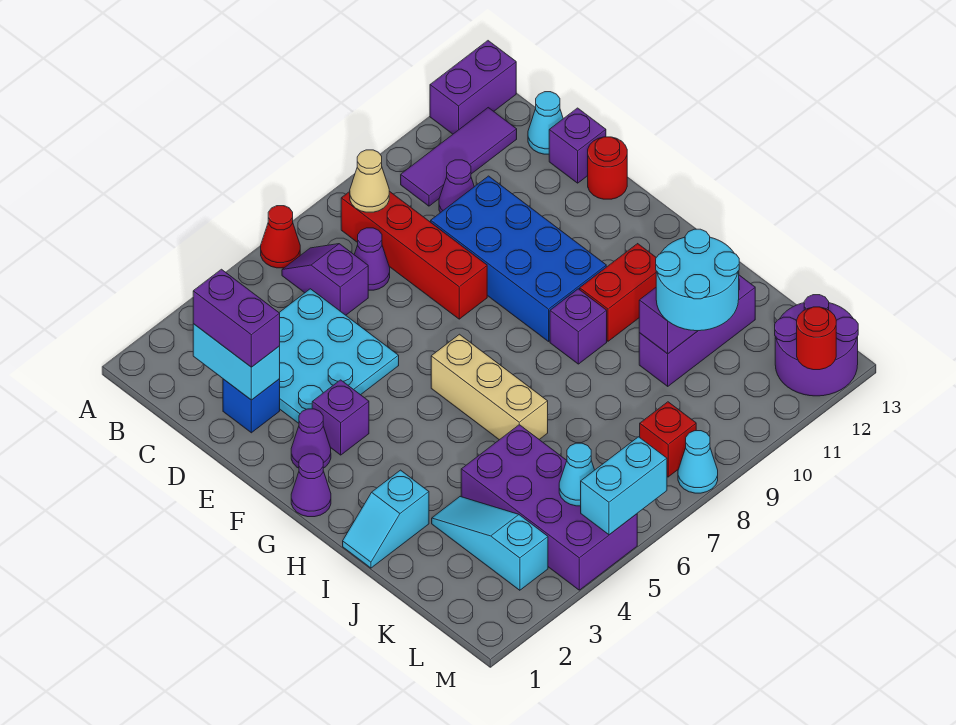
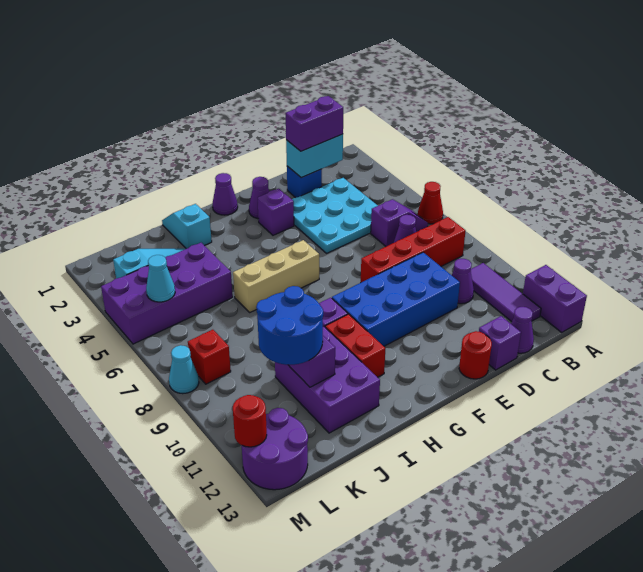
tan 1x1 cone [350,150,389,212] -> none
cyan 1x1 cone [528,92,563,154] -> purple 1x1 cone [511,307,534,353]
purple 1x3 brick [639,275,755,386] -> purple 2x3 brick [275,327,380,433]
cyan 2x2 round brick [656,229,739,331] -> blue 2x2 round brick [256,286,323,365]
cyan 1x2 brick [581,437,667,535] -> none

